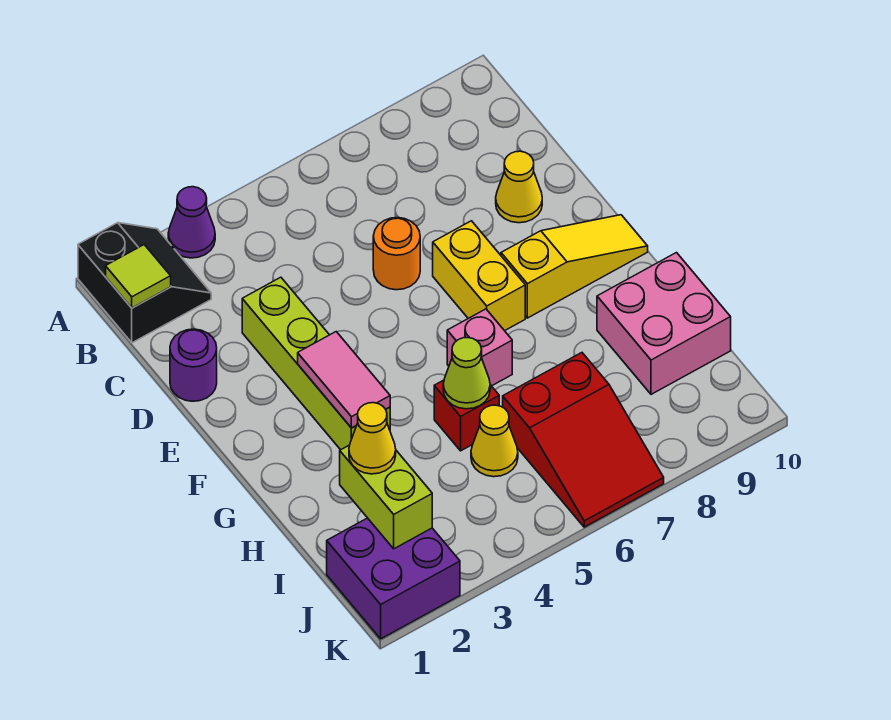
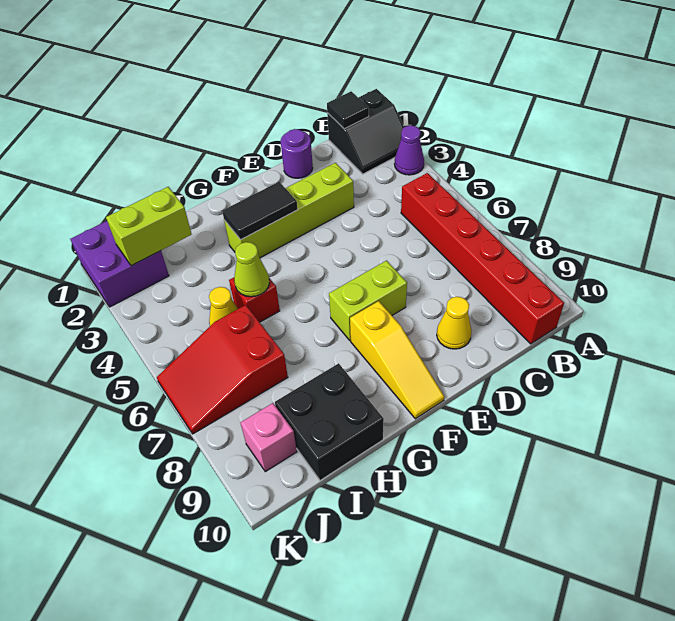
lime 1x1 tile [106,245,171,308] -> black 1x1 tile [327,91,369,129]
none -> red 1x6 brick [401,173,564,344]
orange 1x1 round brick [373,218,420,290] -> none
yellow 1x2 brick [433,221,525,331] -> lime 1x2 brick [329,261,407,340]
pink 1x2 tile [298,332,390,428] -> black 1x2 tile [222,182,298,240]
pink 1x1 brick [447,309,512,386] -> pink 1x1 brick moved to [240,403,297,472]
pink 2x2 brick [597,253,731,394] -> black 2x2 brick [275,363,384,480]
yellow 1x1 cone [349,403,396,474] -> none

